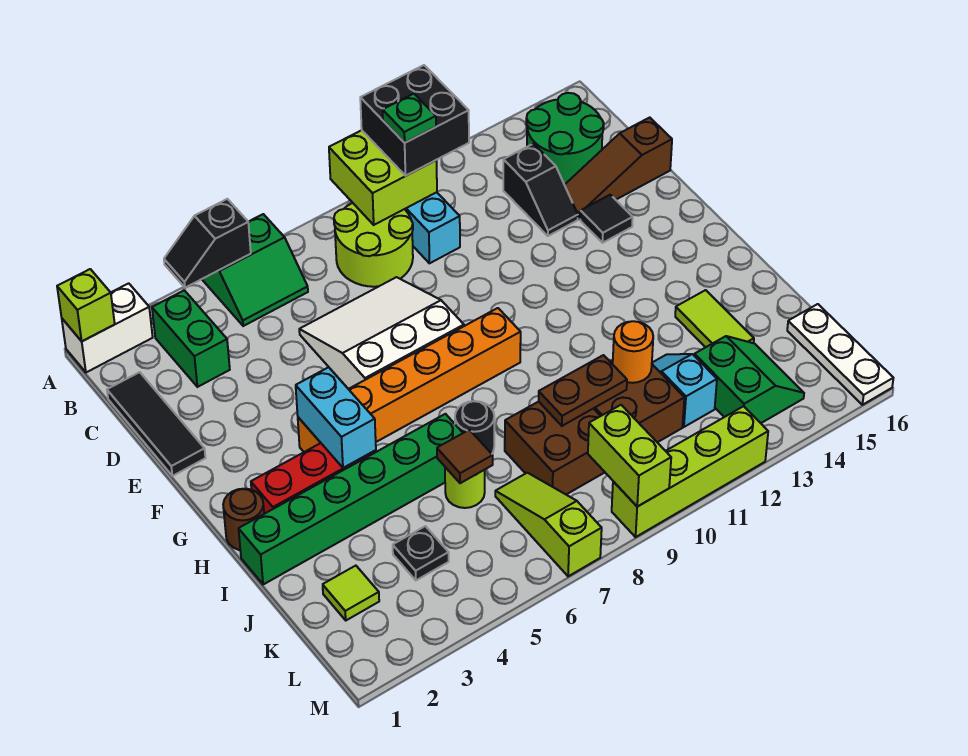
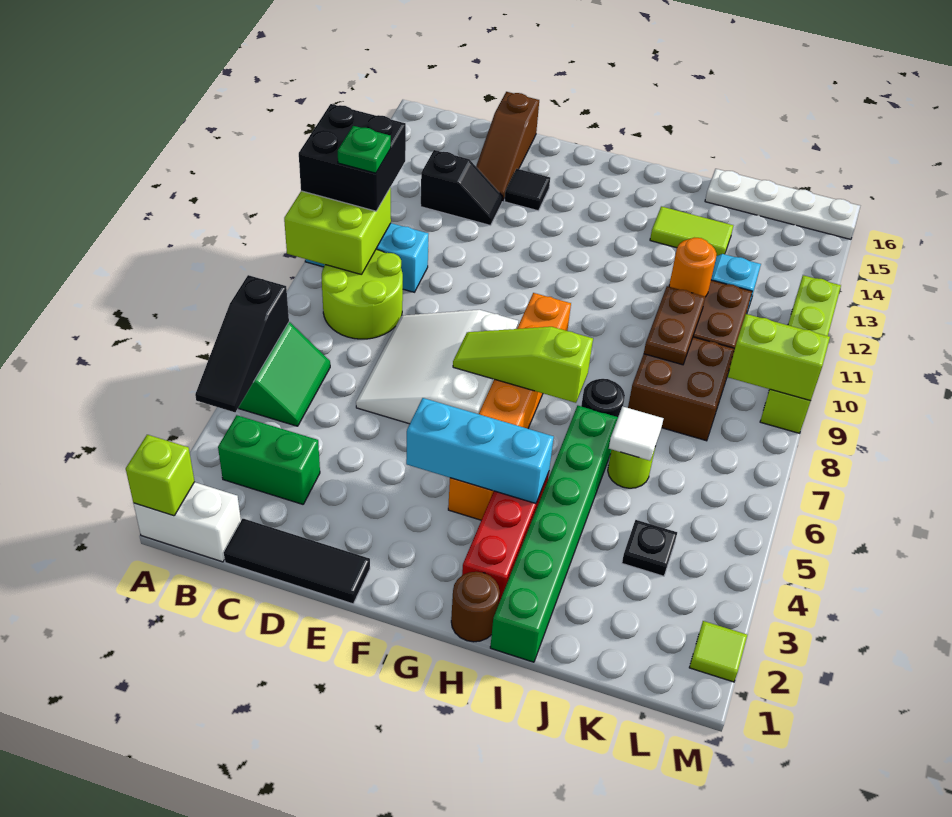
white 1x2 brick [62,283,153,372] -> white 1x2 brick turned to [133,482,241,562]
black 1x2 slope [164,199,251,288] -> black 1x3 slope [195,275,289,412]
green 2x2 round brick [526,93,604,185] -> none
cyan 1x2 brick [296,367,376,468] -> cyan 1x3 brick [406,398,554,504]
brown 1x1 tile [437,430,493,483] -> white 1x1 tile [609,406,664,461]
lime 1x1 tile [323,566,379,620] -> lime 1x1 tile moved to [689,621,747,682]
lime 1x3 slope [495,473,602,576] -> lime 1x3 slope moved to [453,327,593,403]
green 2x2 slope [694,336,804,423] -> none
white 1x3 plate [787,304,893,405] -> white 1x4 plate [705,169,860,239]

